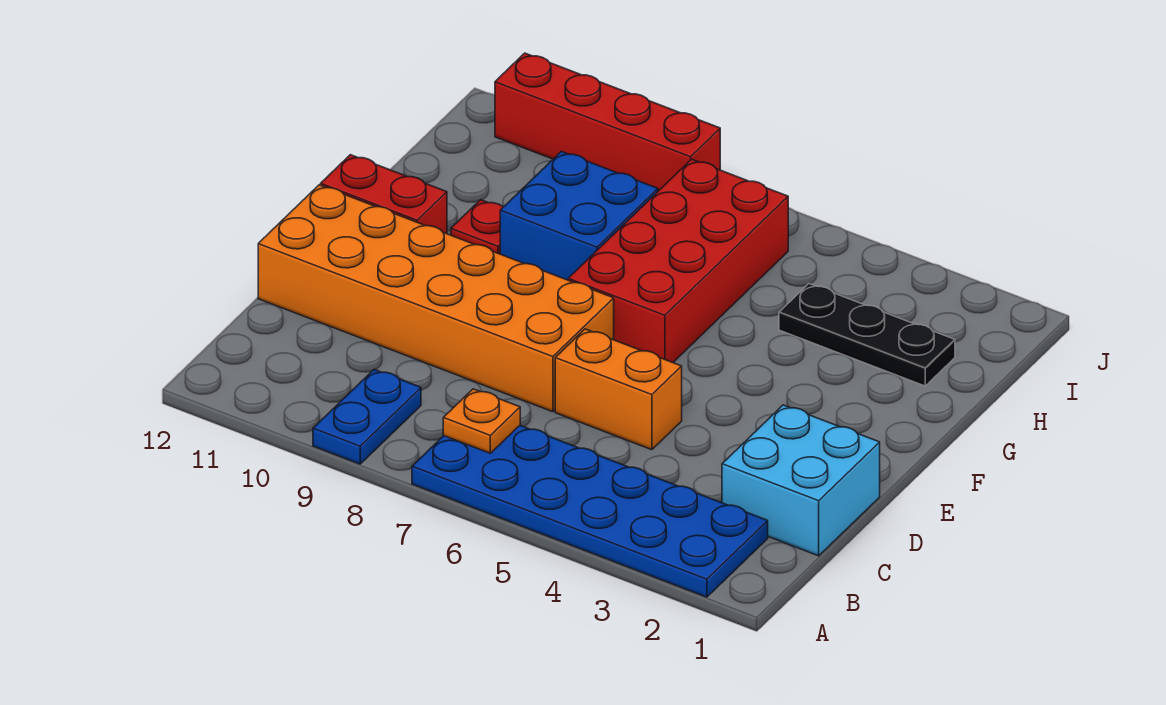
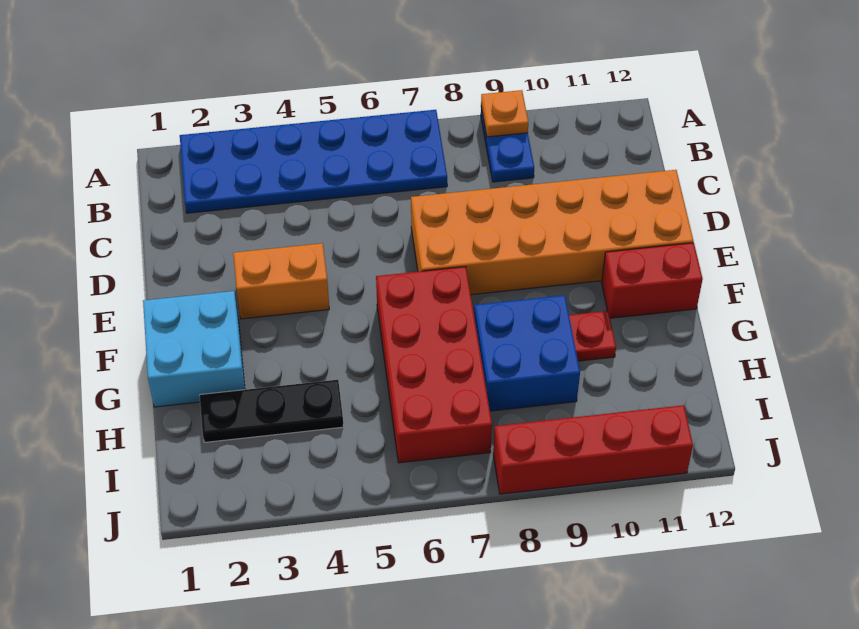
orange 1x1 plate [443,389,520,453] -> orange 1x1 plate moved to [481,90,528,137]
cyan 2x2 brick [722,405,880,556] -> cyan 2x2 brick moved to [143,291,245,407]
orange 1x2 brick [555,329,682,450] -> orange 1x2 brick moved to [233,243,329,319]

